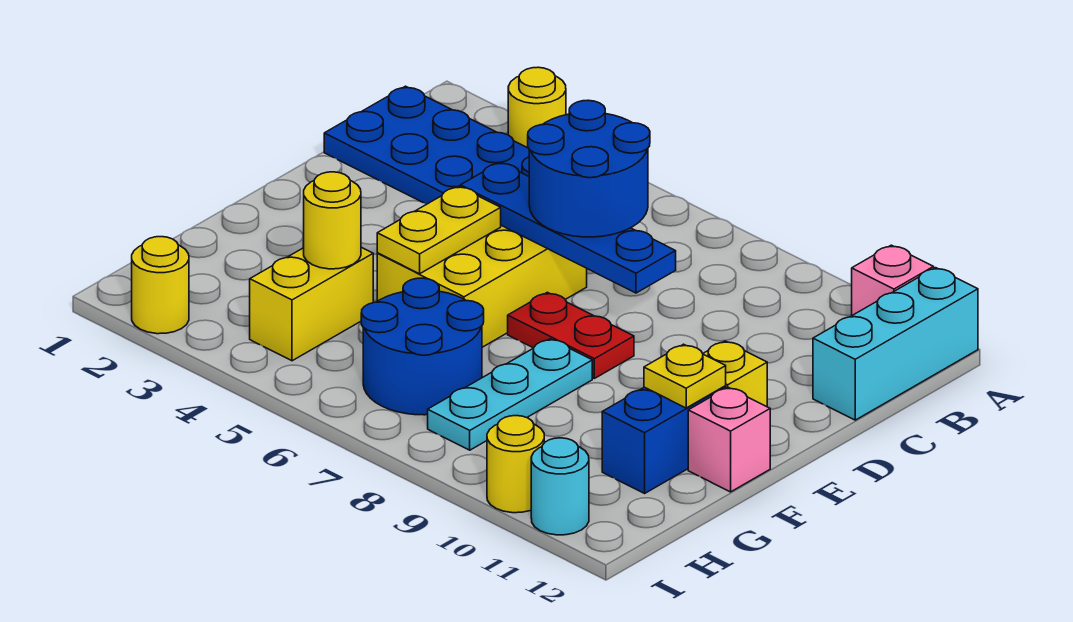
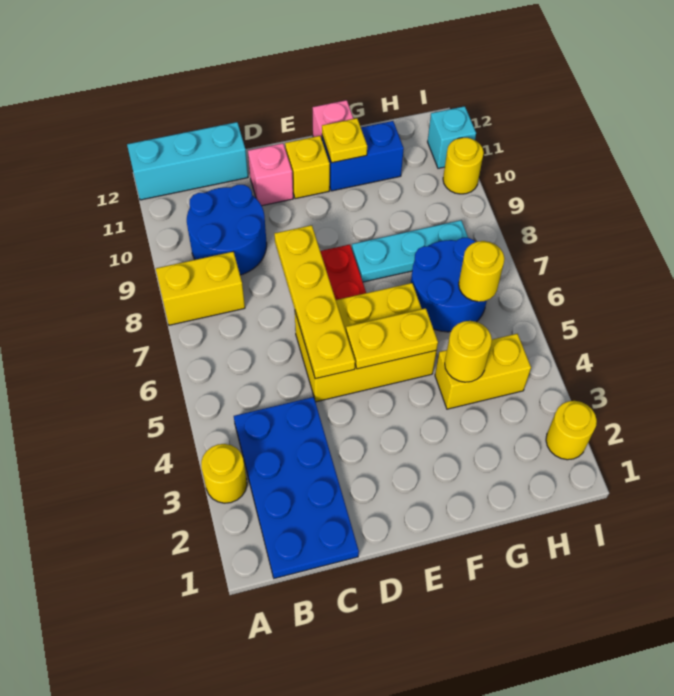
none -> yellow 1x2 brick [156,252,245,325]
pink 1x1 brick [852,245,934,315] -> pink 1x1 brick moved to [248,143,293,206]
blue 2x2 round brick [528,100,650,237] -> blue 2x2 round brick moved to [187,185,267,275]
blue 1x4 plate [460,162,676,293] -> yellow 1x4 plate [274,225,355,379]
none -> yellow 1x1 round brick [459,241,505,302]
cyan 1x1 round brick [531,438,589,535] -> cyan 1x1 brick [428,106,476,168]

